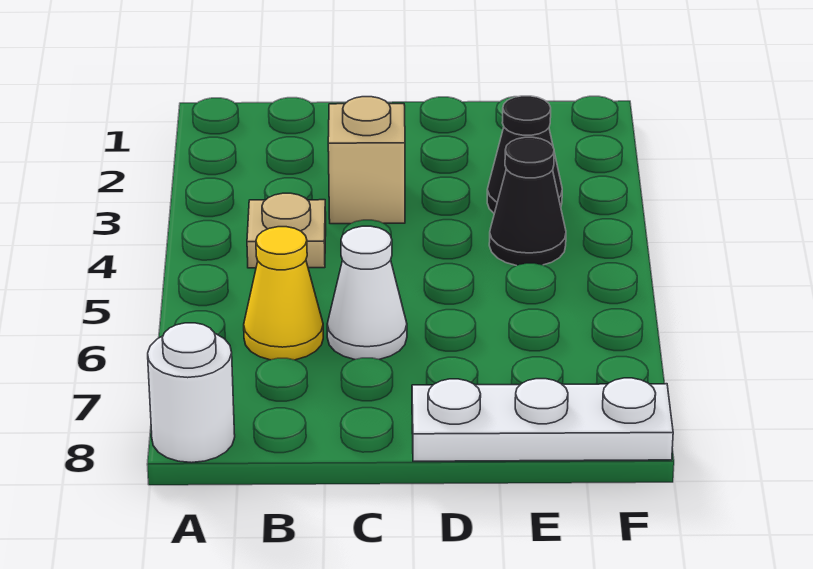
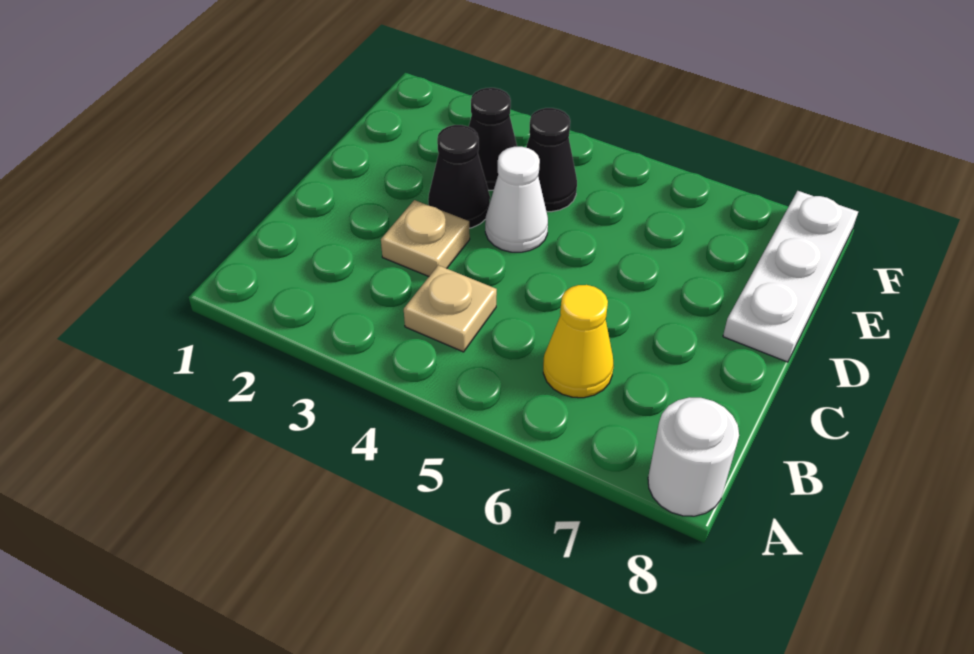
tan 1x1 brick [328,97,405,224] -> tan 1x1 plate [381,200,470,276]
white 1x1 cone [327,226,407,360] -> white 1x1 cone moved to [485,146,548,252]
none -> black 1x1 cone [428,125,490,228]

